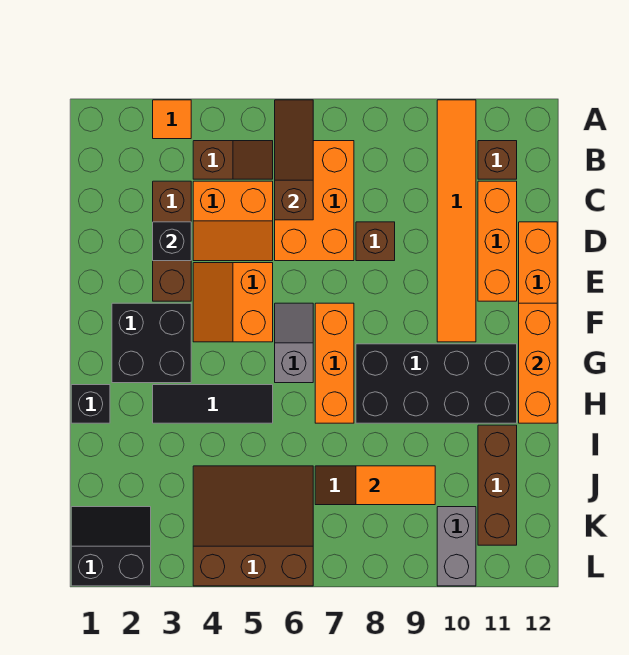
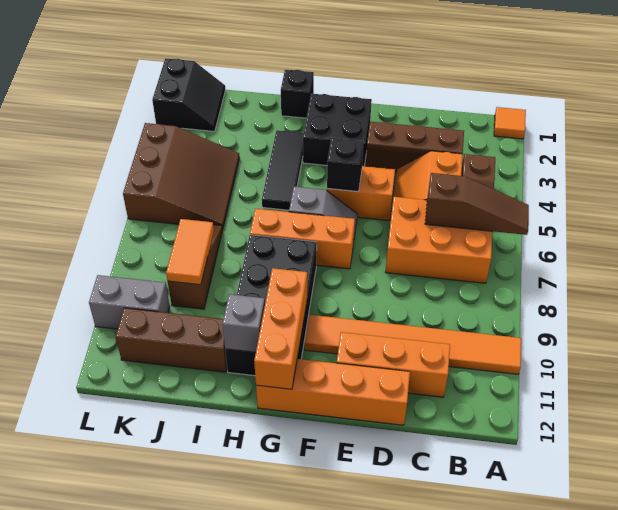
orange 1x1 tile [153,100,191,139] -> orange 1x1 tile moved to [494,107,526,139]
brown 1x1 brick [478,141,517,179] -> none
black 1x1 brick [153,222,191,261] -> black 1x1 brick moved to [327,138,363,192]
brown 1x1 brick [356,222,395,261] -> none
orange 1x3 brick [519,303,557,423] -> orange 1x3 brick turned to [254,268,307,389]
none -> grey 1x1 brick [222,294,265,352]

